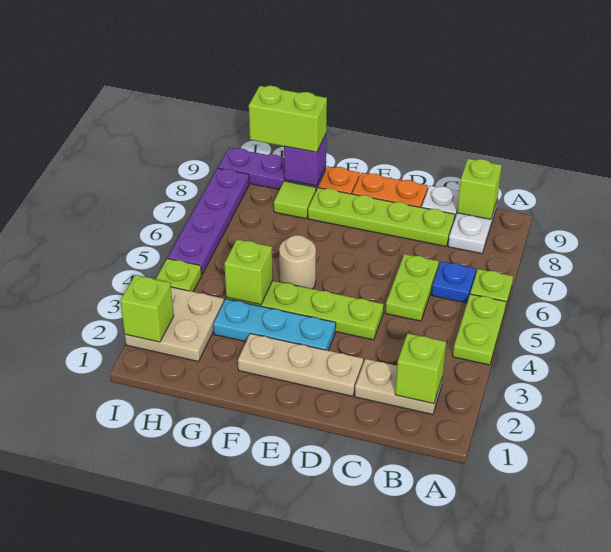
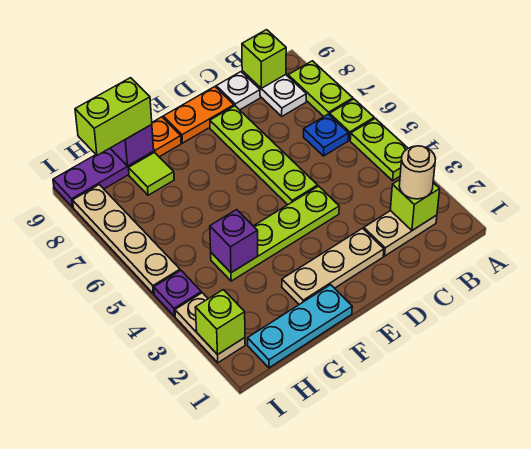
lime 1x2 plate [385,254,439,321] -> lime 1x2 plate moved to [288,61,353,116]
lime 1x4 plate [308,188,455,246] -> lime 1x4 plate turned to [210,106,318,205]
cyan 1x3 plate [213,299,336,350] -> cyan 1x3 plate moved to [248,285,352,368]
tan 1x1 round brick [279,235,316,289] -> tan 1x1 round brick moved to [399,146,436,199]
lime 1x1 brick [224,240,273,305] -> purple 1x1 brick [210,210,258,273]
tan 2x2 plate [125,287,224,362] -> tan 1x2 plate [175,293,245,363]
lime 1x1 plate [156,259,202,292] -> purple 1x1 plate [154,271,201,316]
purple 1x4 plate [168,168,249,275] -> tan 1x4 plate [73,185,180,294]

